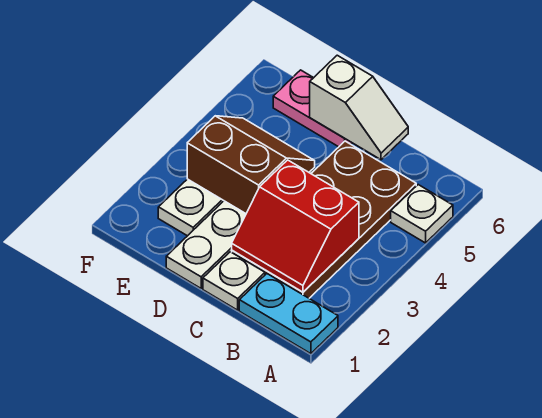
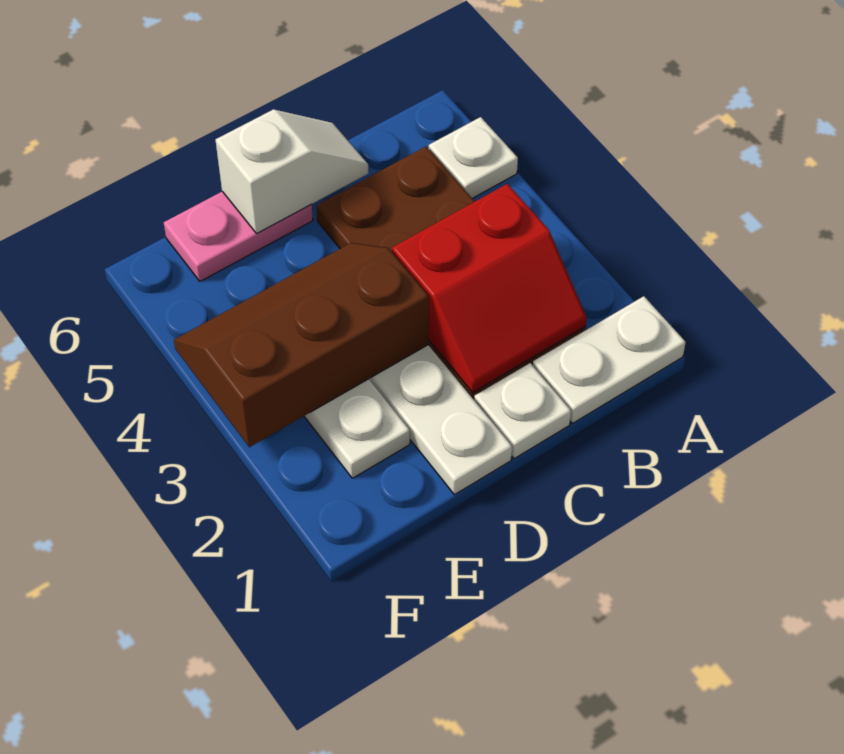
cyan 1x2 plate [239,274,338,354] -> white 1x2 plate [533,296,686,423]
brown 2x2 slope [187,116,315,214] -> brown 2x3 slope [174,243,429,447]

